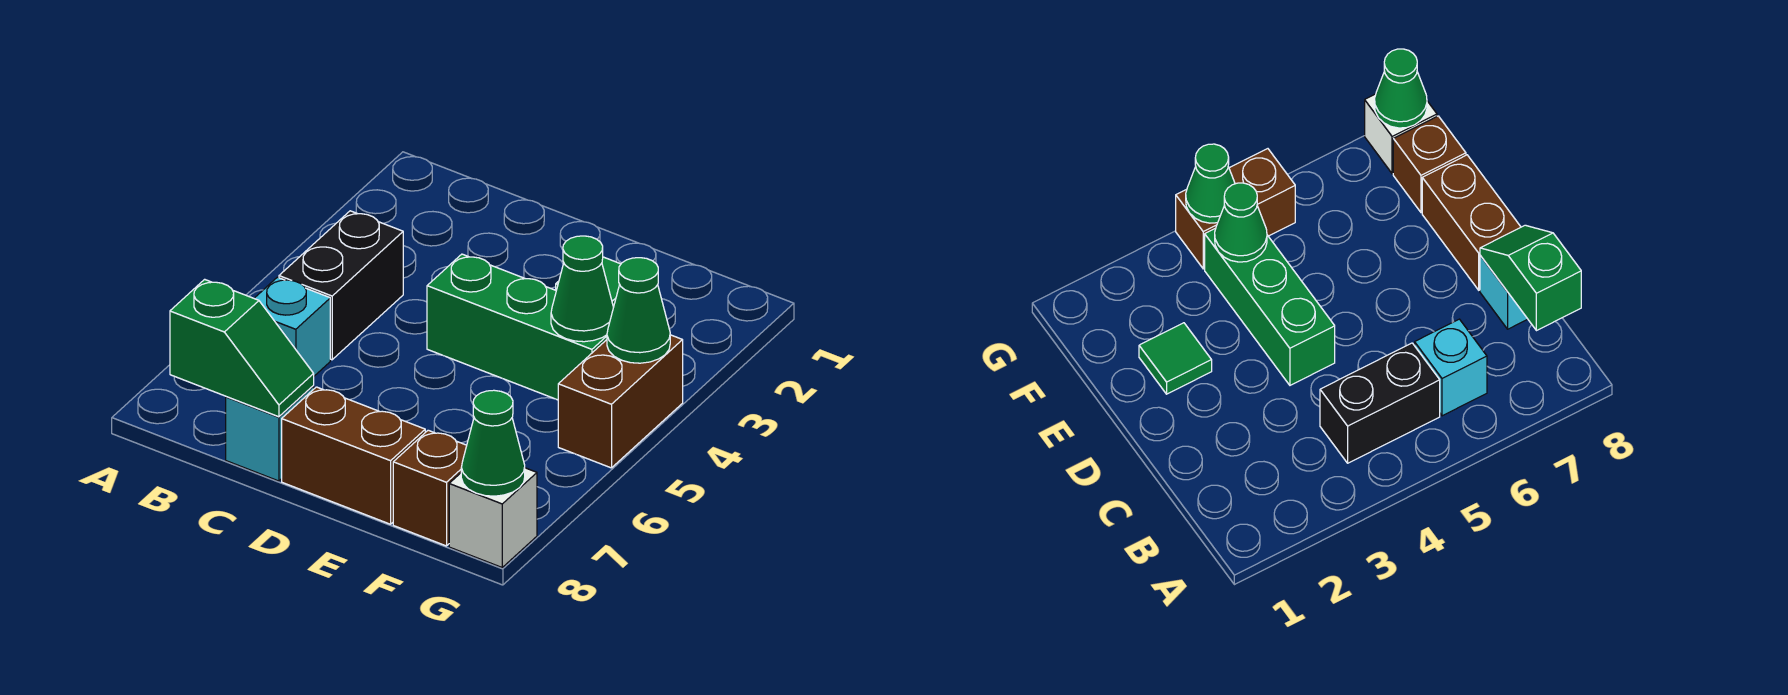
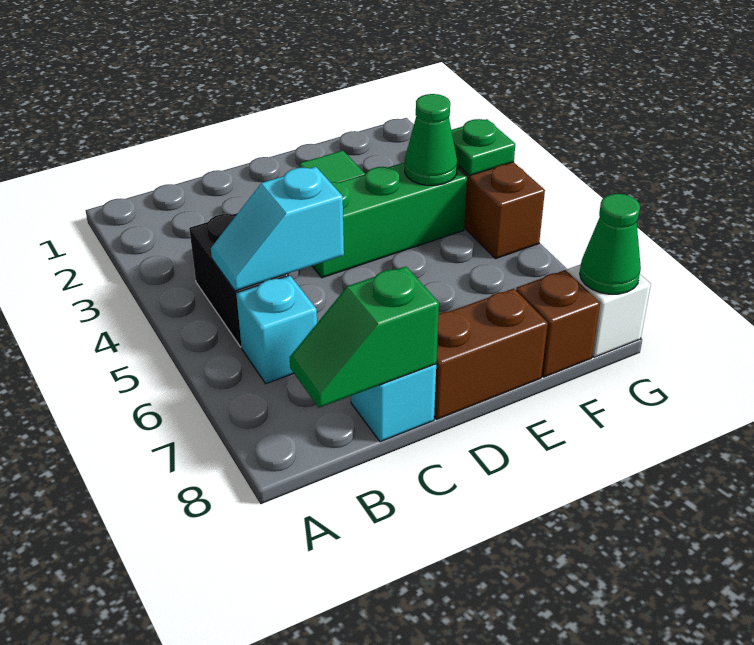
none -> cyan 1x2 slope [211,167,344,291]
green 1x2 slope [170,279,314,417] -> green 1x2 slope turned to [290,266,439,408]
green 1x1 cone [607,258,670,363] -> green 1x1 plate [451,119,515,176]

